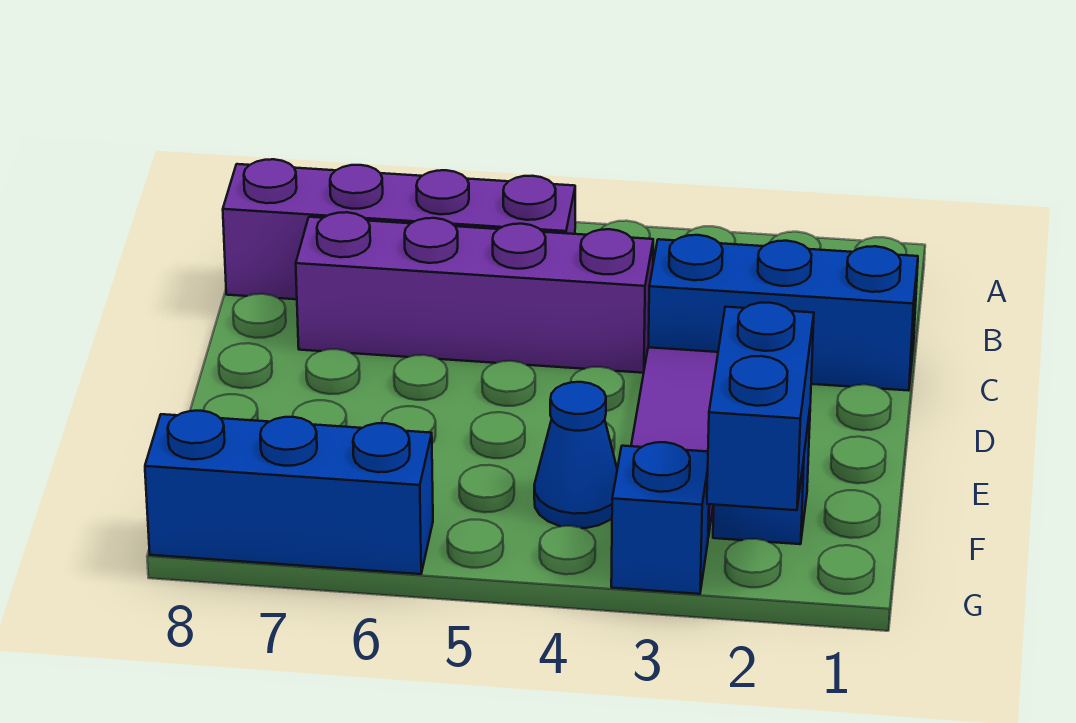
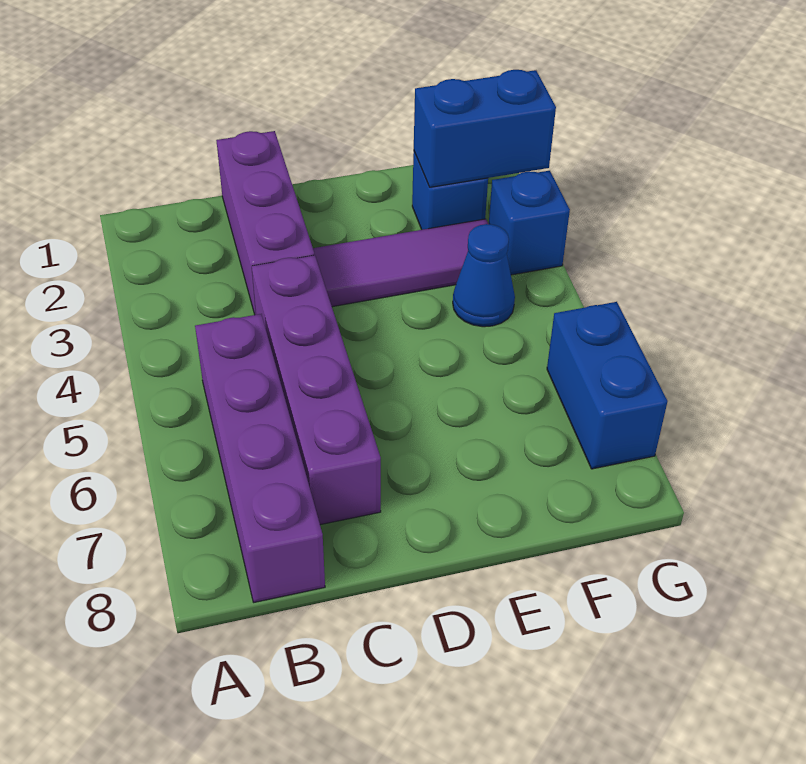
blue 1x3 brick [648,235,918,391] -> purple 1x3 brick [216,131,314,315]
blue 1x3 brick [145,411,433,574] -> blue 1x2 brick [547,302,668,469]

